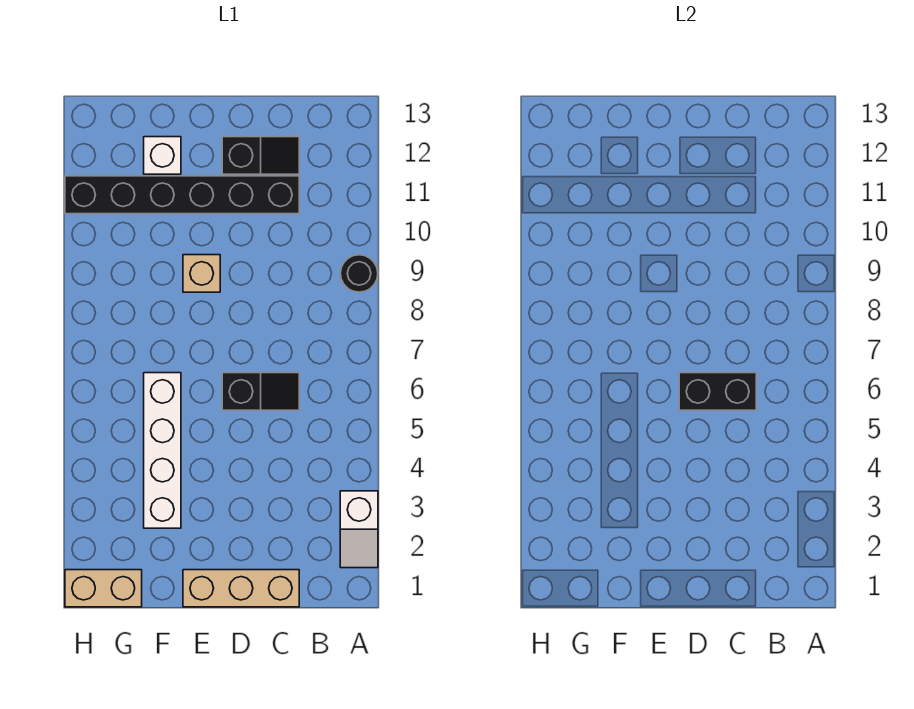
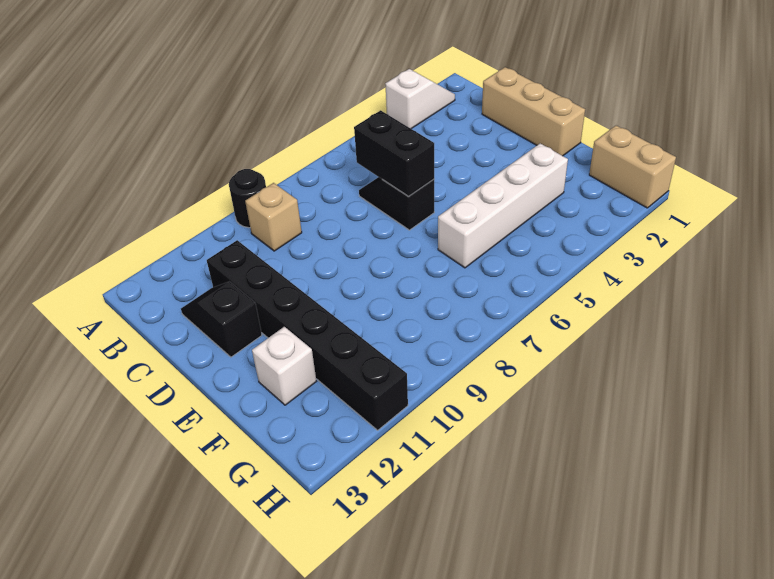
tan 1x1 brick [183,255,220,292] -> tan 1x1 brick moved to [245,183,302,251]

